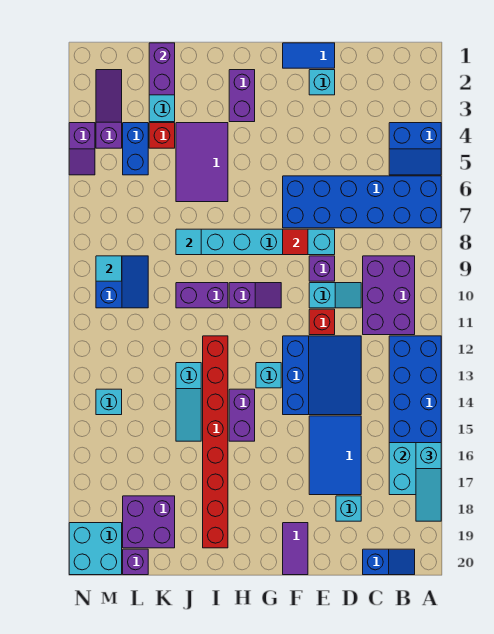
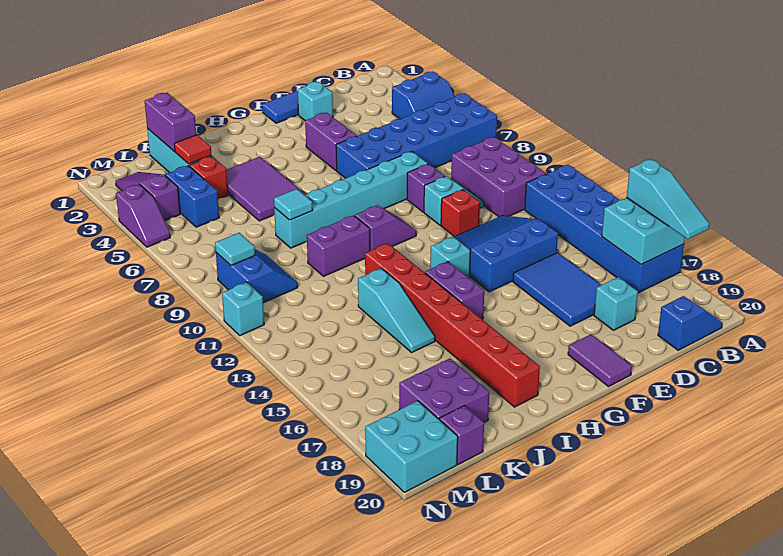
blue 3x3 slope [283,336,361,415] -> blue 3x3 slope turned to [454,215,558,292]
red 1x1 tile [283,229,308,255] -> red 1x1 tile moved to [174,135,211,164]
purple 1x2 brick [229,70,255,122] -> purple 1x2 brick moved to [305,112,356,171]
cyan 1x1 brick [96,389,122,415] -> cyan 1x1 brick moved to [222,282,264,336]

